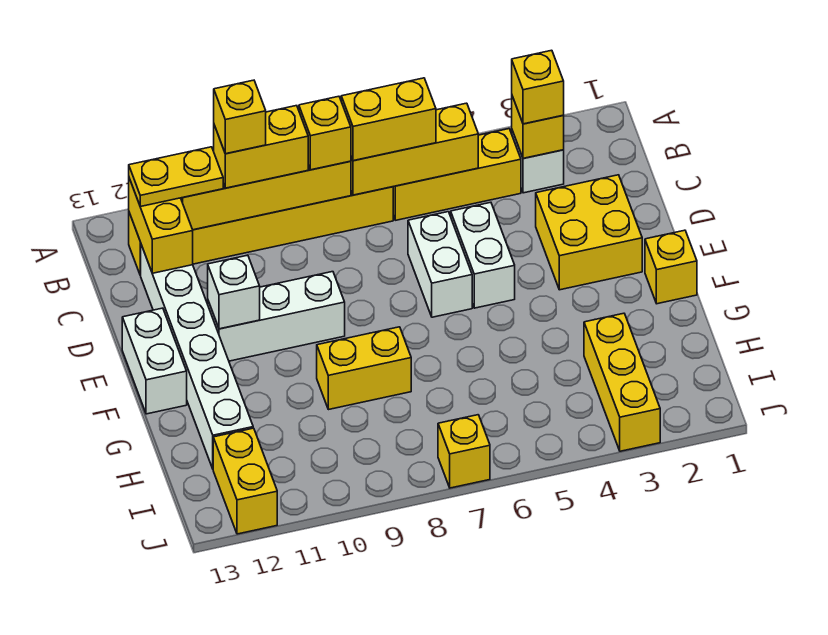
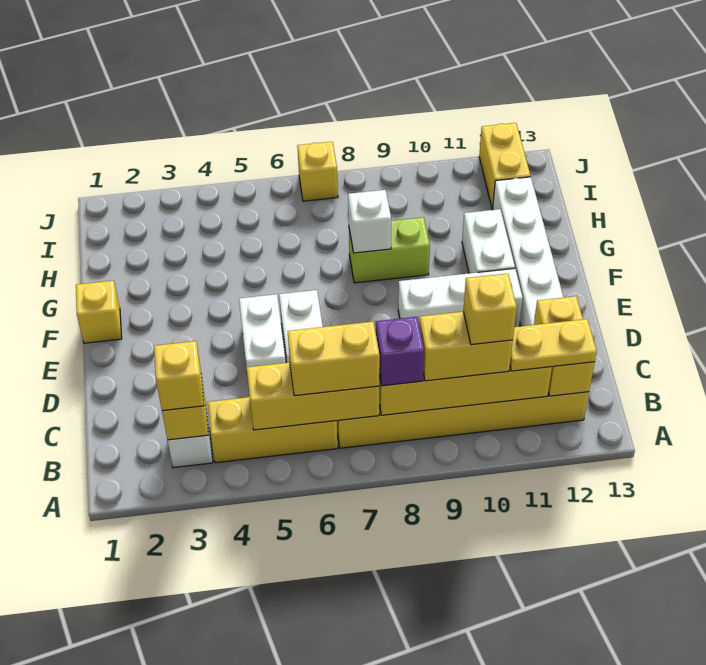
yellow 1x1 brick [299,96,351,170] -> purple 1x1 brick [376,317,424,386]
yellow 2x2 brick [536,175,642,290] -> none
white 1x1 brick [208,255,260,329] -> white 1x1 brick moved to [348,190,391,253]
white 1x2 brick [122,308,187,414] -> white 1x2 brick moved to [462,209,515,273]
yellow 1x2 brick [317,327,411,410] -> lime 1x2 brick [349,217,430,283]
yellow 1x3 brick [584,313,660,451] -> none

